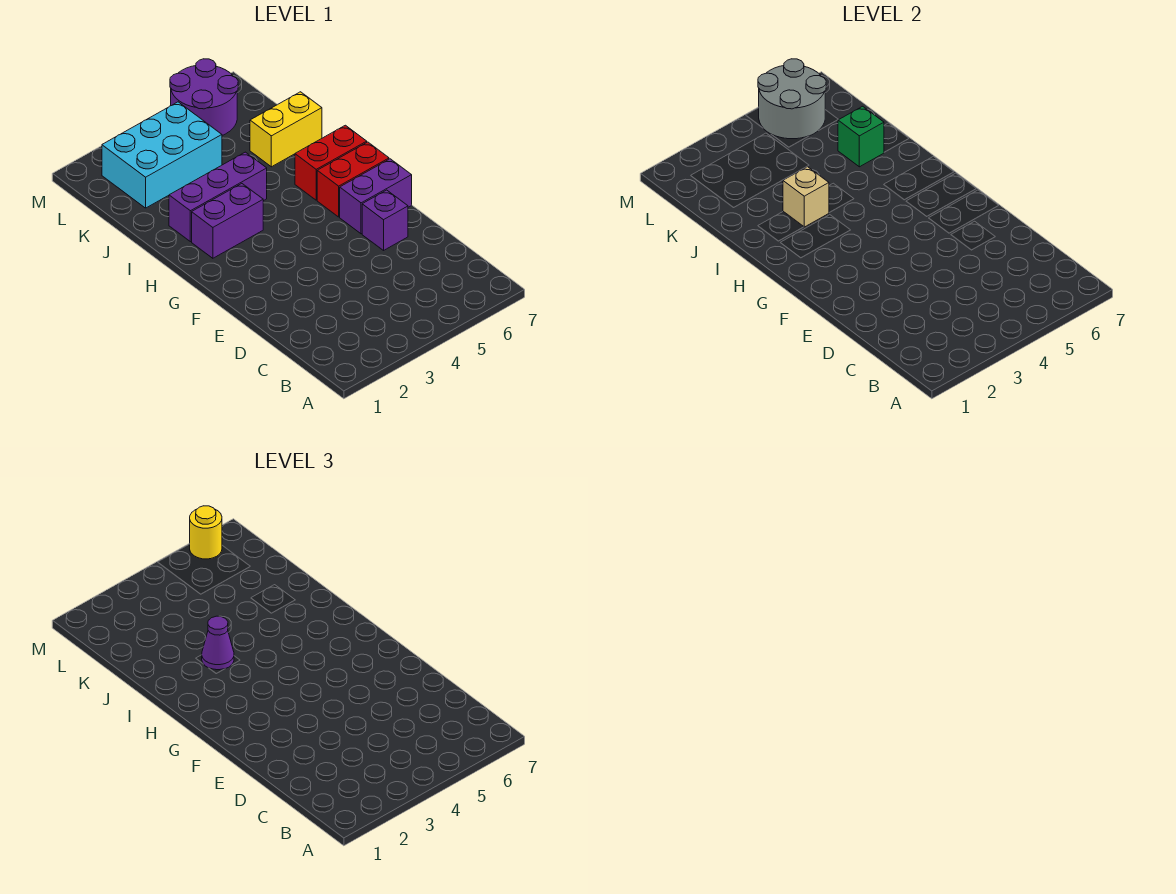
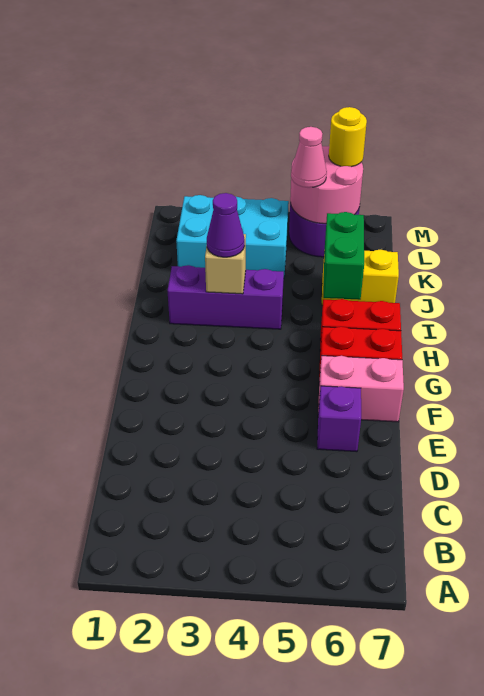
purple 1x2 brick [340,159,412,234] -> pink 1x2 brick [318,356,404,422]
purple 1x2 brick [192,184,263,258] -> none
green 1x1 brick [838,106,884,167] -> green 1x2 brick [323,212,364,300]
grey 2x2 round brick [758,59,826,139] -> pink 2x2 round brick [290,146,363,224]
none -> pink 1x1 cone [291,127,327,188]

